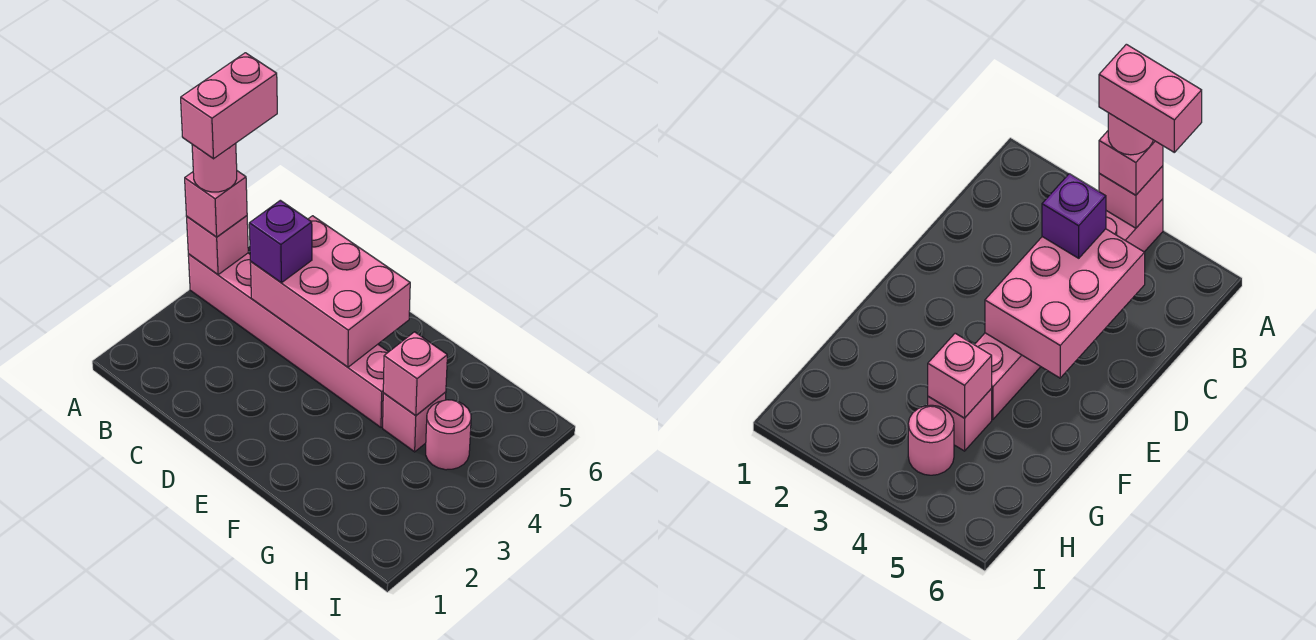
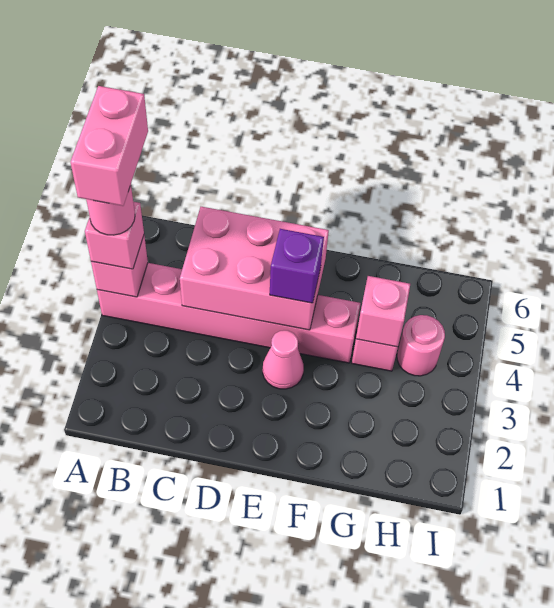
purple 1x1 brick [249,200,312,283] -> purple 1x1 brick moved to [270,229,324,303]
none -> pink 1x1 cone [263,330,304,389]

